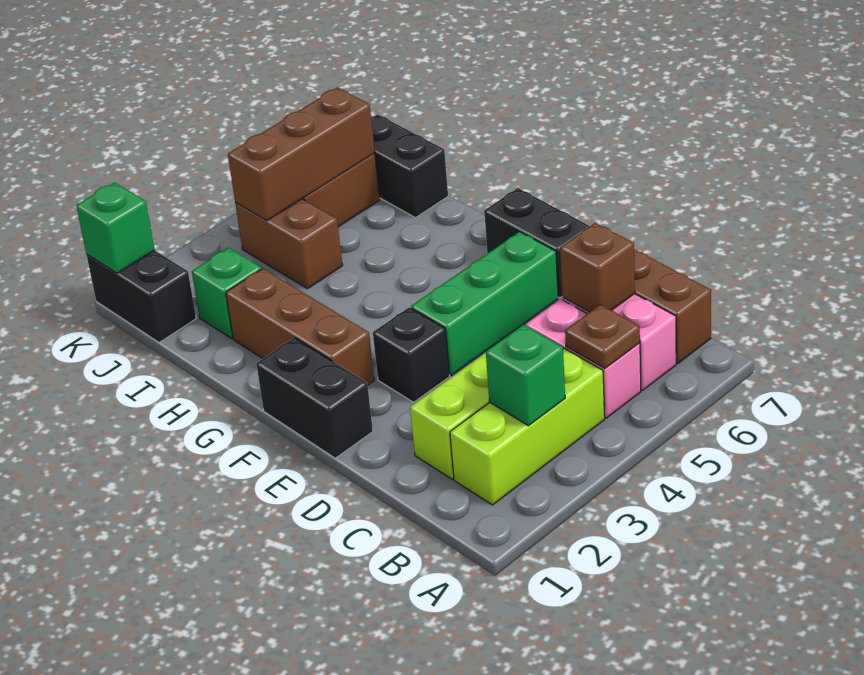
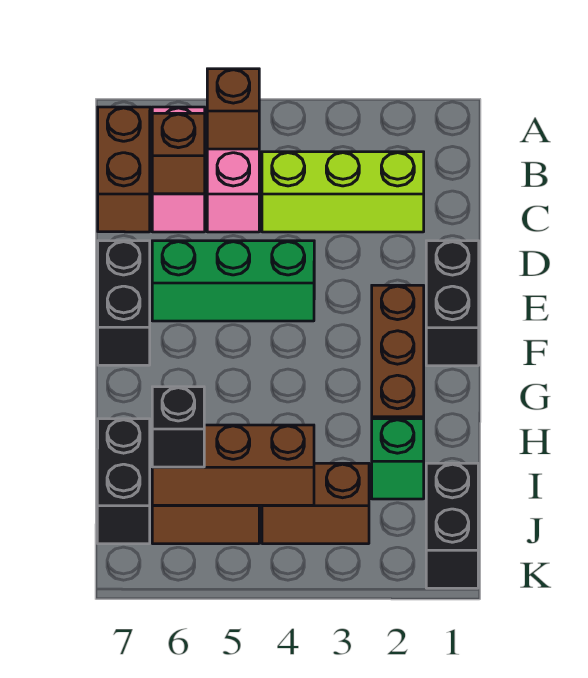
lime 1x3 brick [450,348,605,505] -> none
green 1x1 brick [486,325,565,426] -> none
brown 1x1 plate [565,305,640,368] -> brown 1x1 brick [207,69,259,149]
black 1x1 brick [373,307,450,402] -> black 1x1 brick moved to [152,387,204,467]
brown 1x2 brick [235,199,343,289] -> brown 1x2 brick turned to [262,463,369,544]
green 1x1 brick [76,182,155,273] -> none

